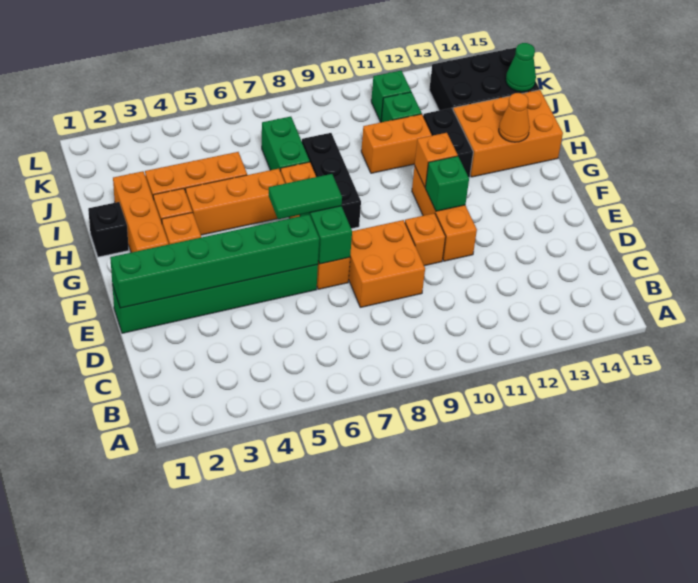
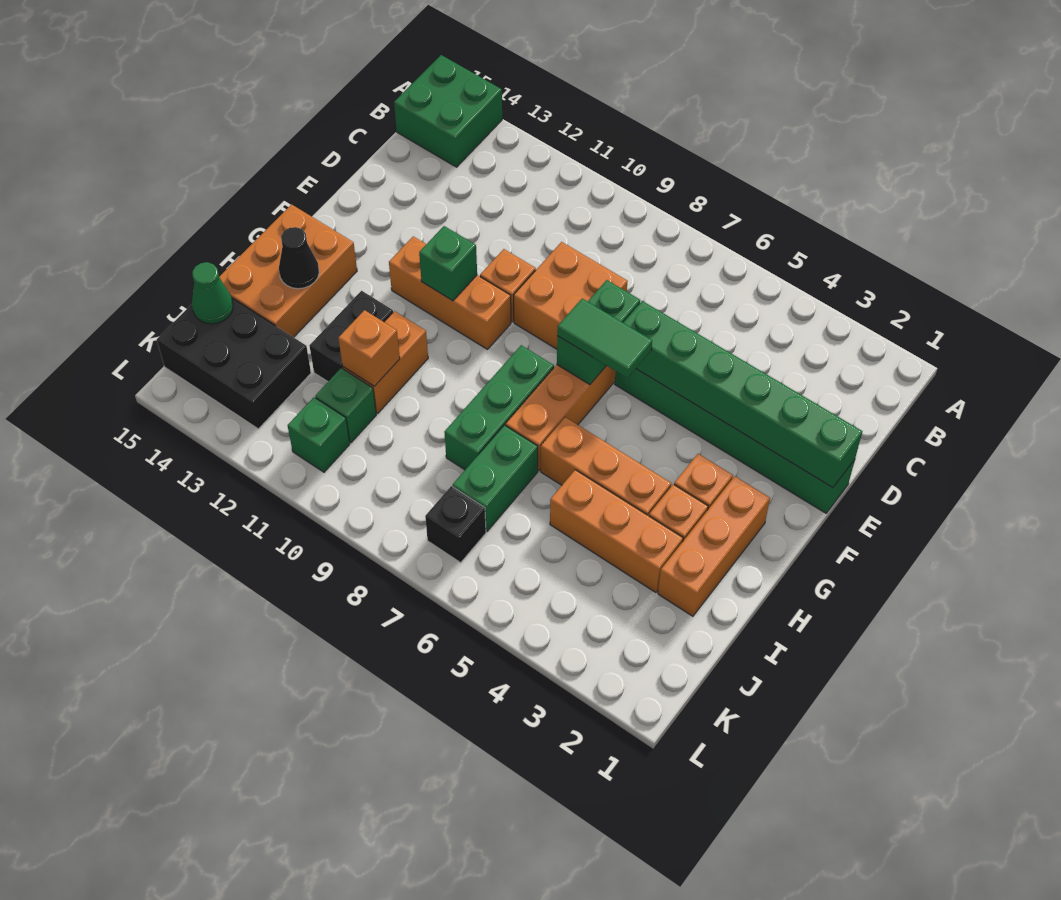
none -> green 2x2 brick [394,55,502,167]
orange 1x3 brick [412,166,477,261] -> orange 1x3 brick turned to [389,236,511,349]
black 1x3 brick [302,133,361,229] -> green 1x3 brick [444,345,554,470]
orange 1x1 brick [415,133,458,187] -> orange 1x1 brick moved to [338,310,400,386]
black 1x1 brick [88,202,129,257] -> black 1x1 brick moved to [425,486,486,563]
orange 2x3 brick [453,90,563,177] -> orange 2x3 brick turned to [219,204,357,337]
orange 1x1 cone [499,93,530,142] -> black 1x1 cone [279,227,319,289]
orange 1x2 brick [361,114,432,173] -> orange 1x2 brick turned to [343,311,428,414]

